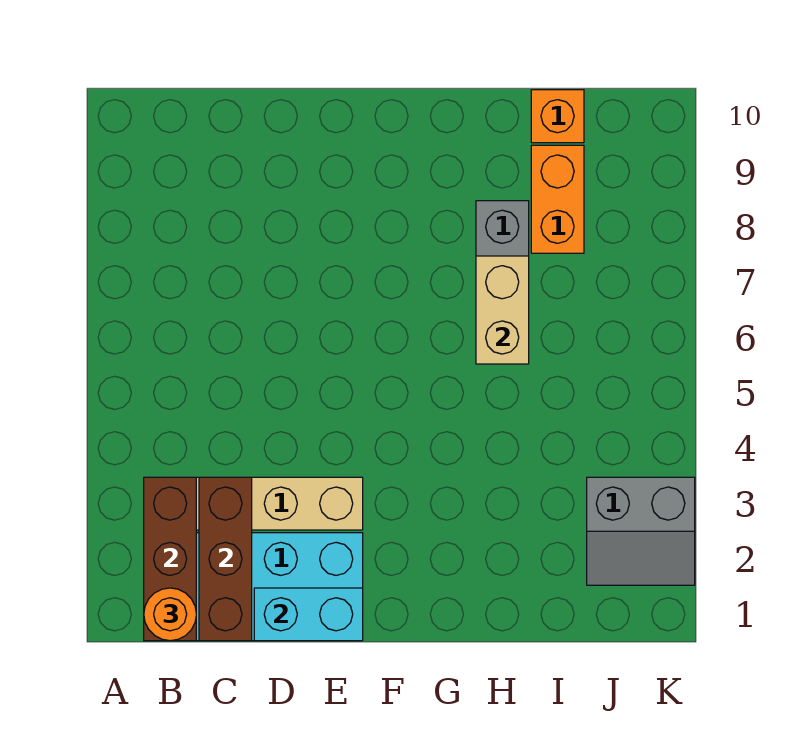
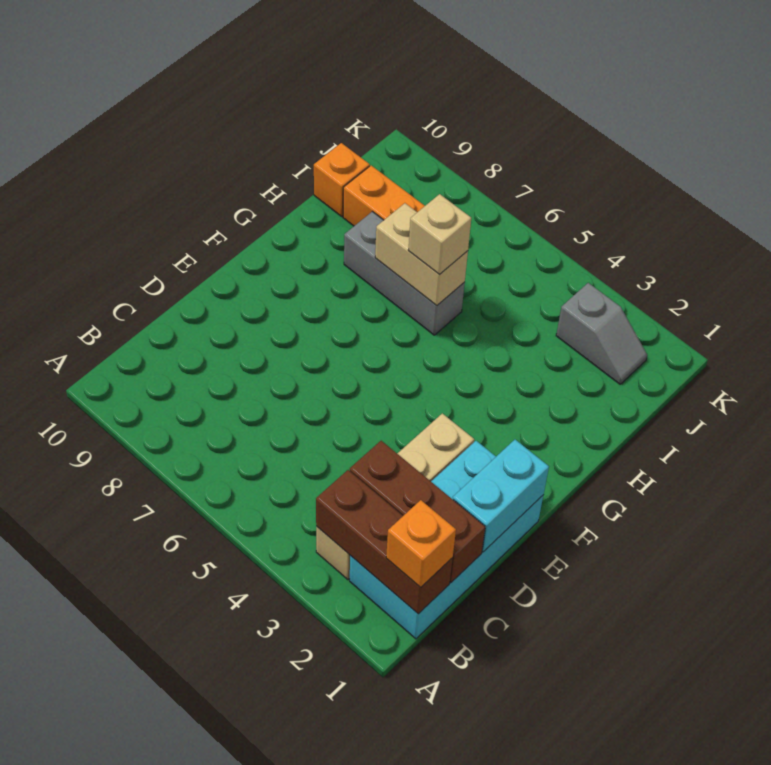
orange 1x1 round brick [144,588,196,641] -> orange 1x1 brick [386,500,456,587]
none -> tan 1x1 brick [408,194,471,275]
grey 2x2 slope [587,477,695,585] -> grey 1x2 slope [556,283,647,384]

